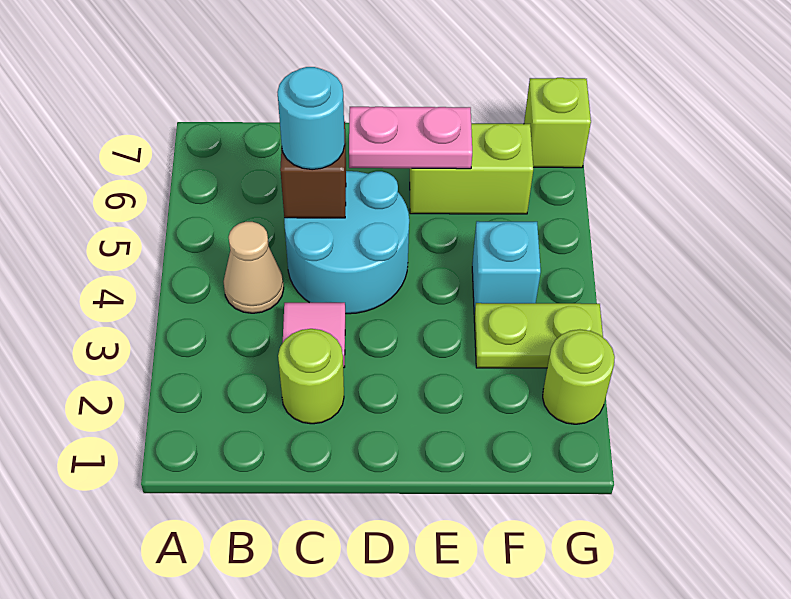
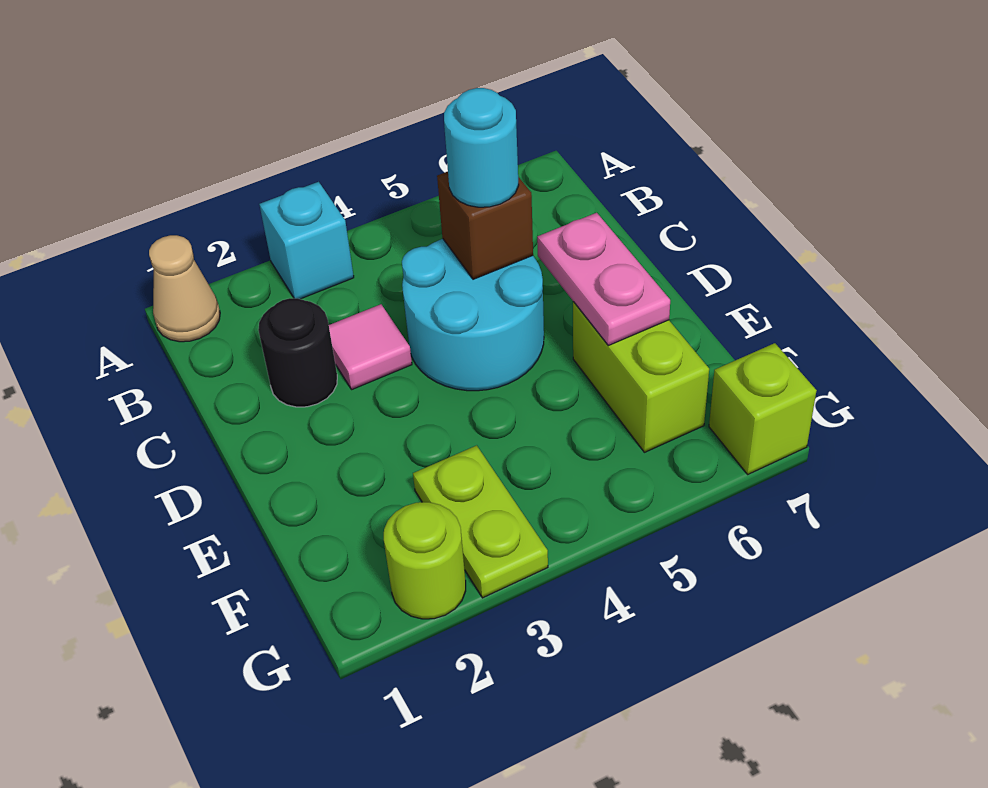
tan 1x1 cone [223,222,284,313] -> tan 1x1 cone moved to [149,235,220,342]
lime 1x1 round brick [278,329,344,424] -> black 1x1 round brick [258,298,337,407]
cyan 1x1 brick [472,221,541,314] -> cyan 1x1 brick moved to [259,182,354,299]

